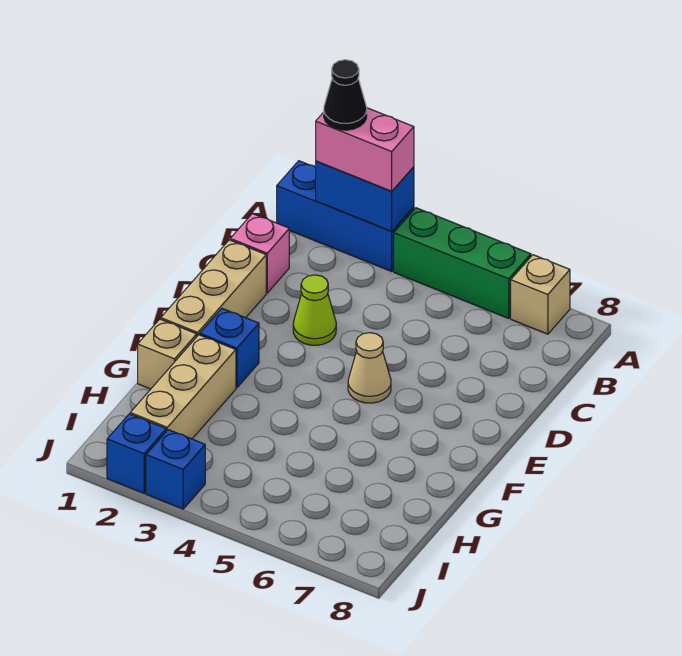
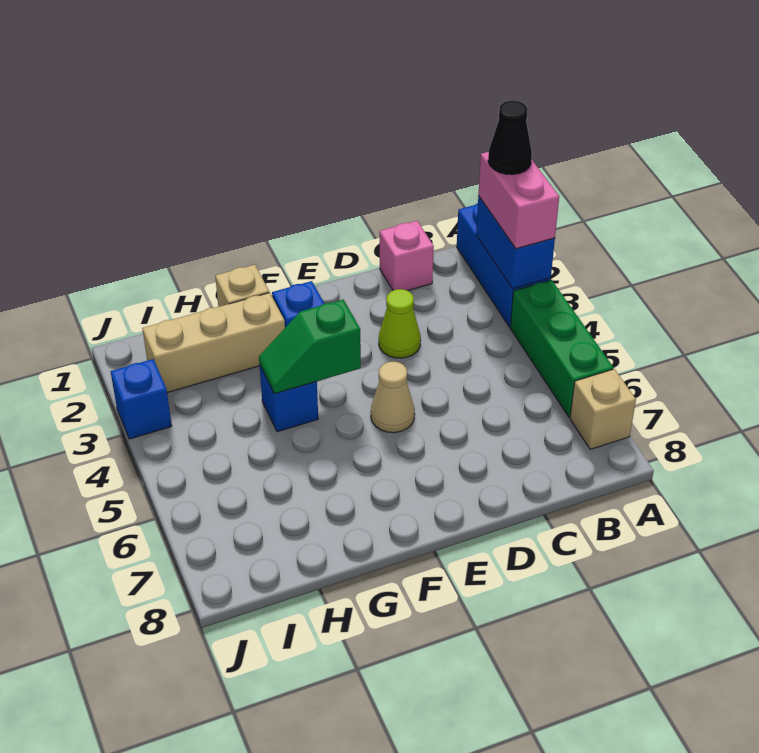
tan 1x3 brick [161,240,266,336] -> none
none -> green 1x2 slope [259,299,361,394]
blue 1x1 brick [107,414,166,493] -> blue 1x1 brick moved to [259,365,318,432]

